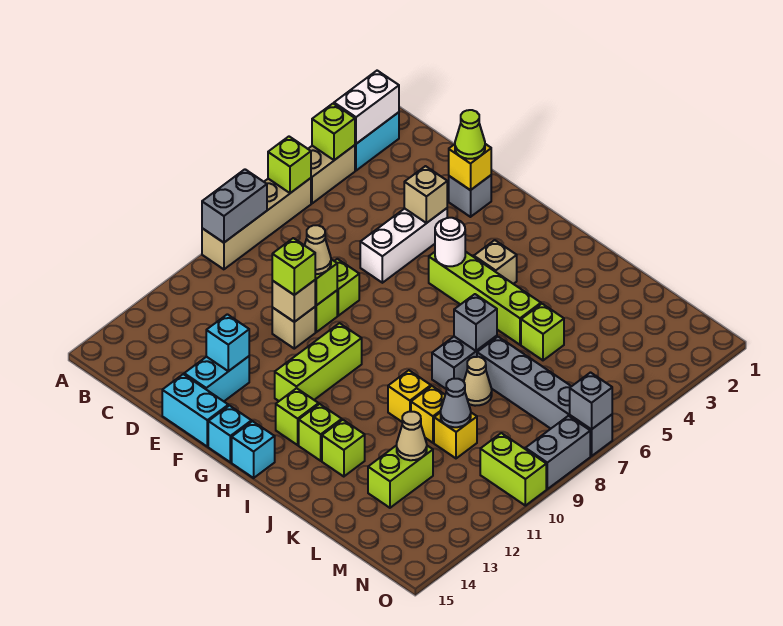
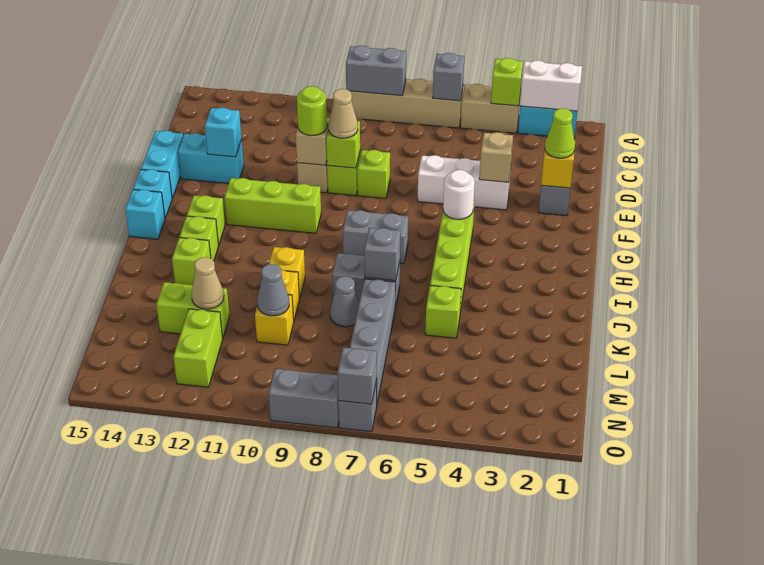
lime 1x1 brick [268,137,311,193] -> grey 1x1 brick [433,53,464,101]
lime 1x1 brick [272,238,315,295] -> lime 1x1 round brick [297,86,327,136]
tan 1x1 brick [474,240,517,284] -> none
none -> grey 1x2 brick [343,210,408,264]
tan 1x1 cone [464,357,492,406] -> grey 1x1 cone [330,276,359,327]
lime 1x2 brick [480,433,546,506] -> lime 1x2 brick moved to [173,309,223,387]

